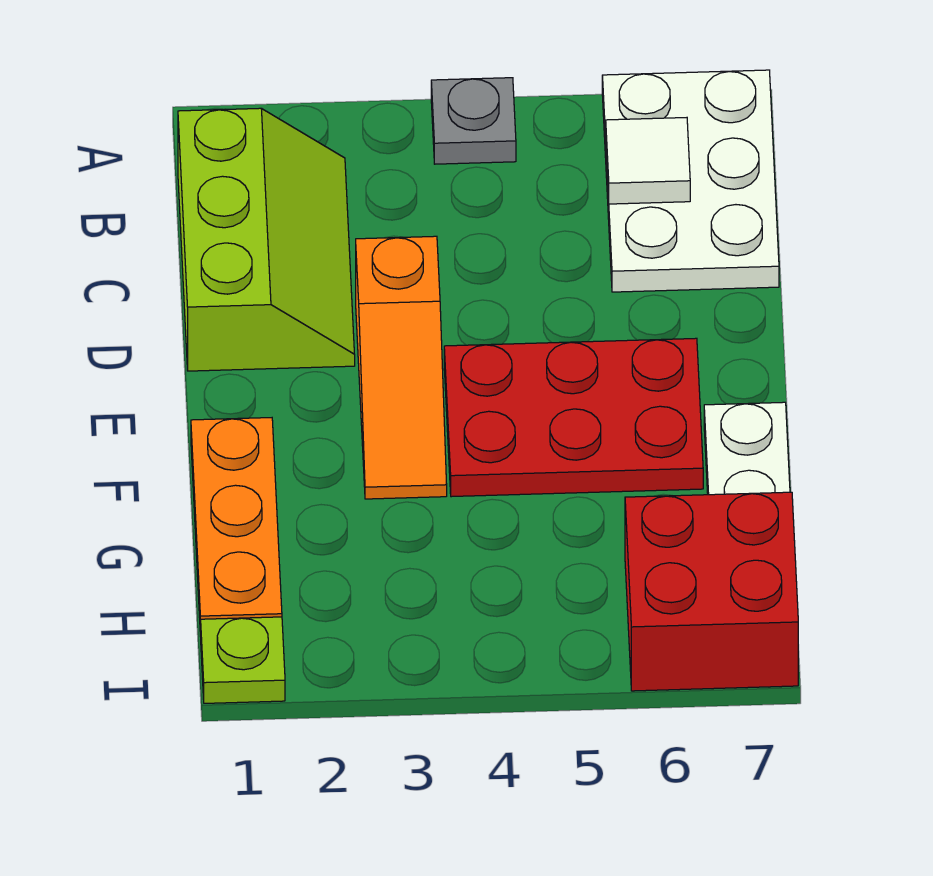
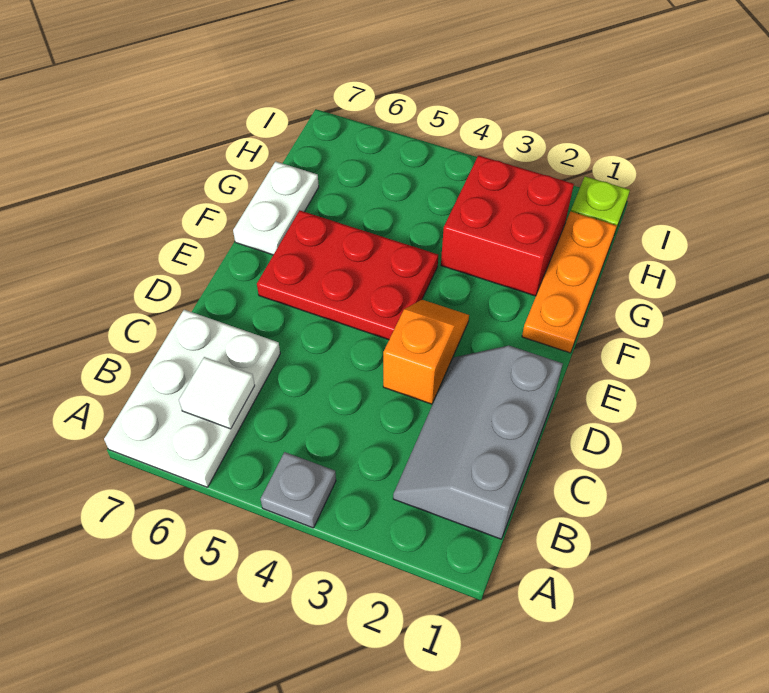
lime 2x3 slope [178,108,355,371] -> grey 2x3 slope [393,346,563,539]
orange 1x3 slope [356,236,447,499] -> orange 1x2 slope [383,300,469,404]
red 2x2 brick [625,492,798,691] -> red 2x2 brick moved to [441,156,574,296]

